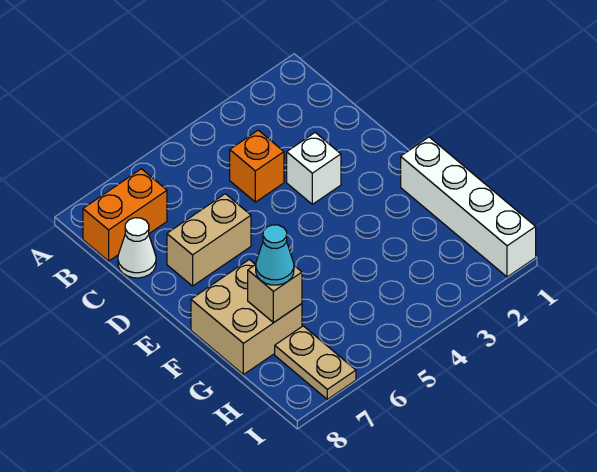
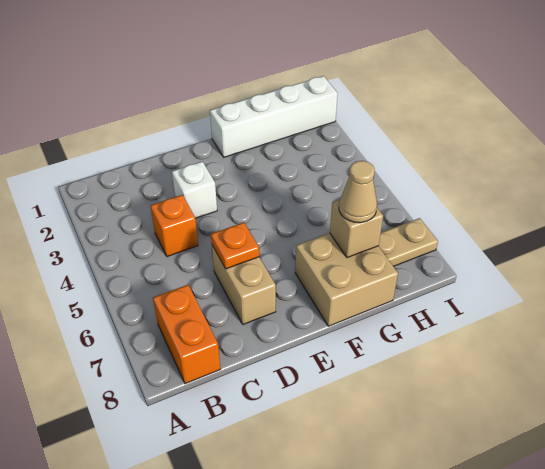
white 1x1 cone [118,218,156,278] -> none
none -> orange 1x1 plate [211,222,259,269]
cyan 1x1 cone [256,225,294,285] -> tan 1x1 cone [339,161,377,223]

